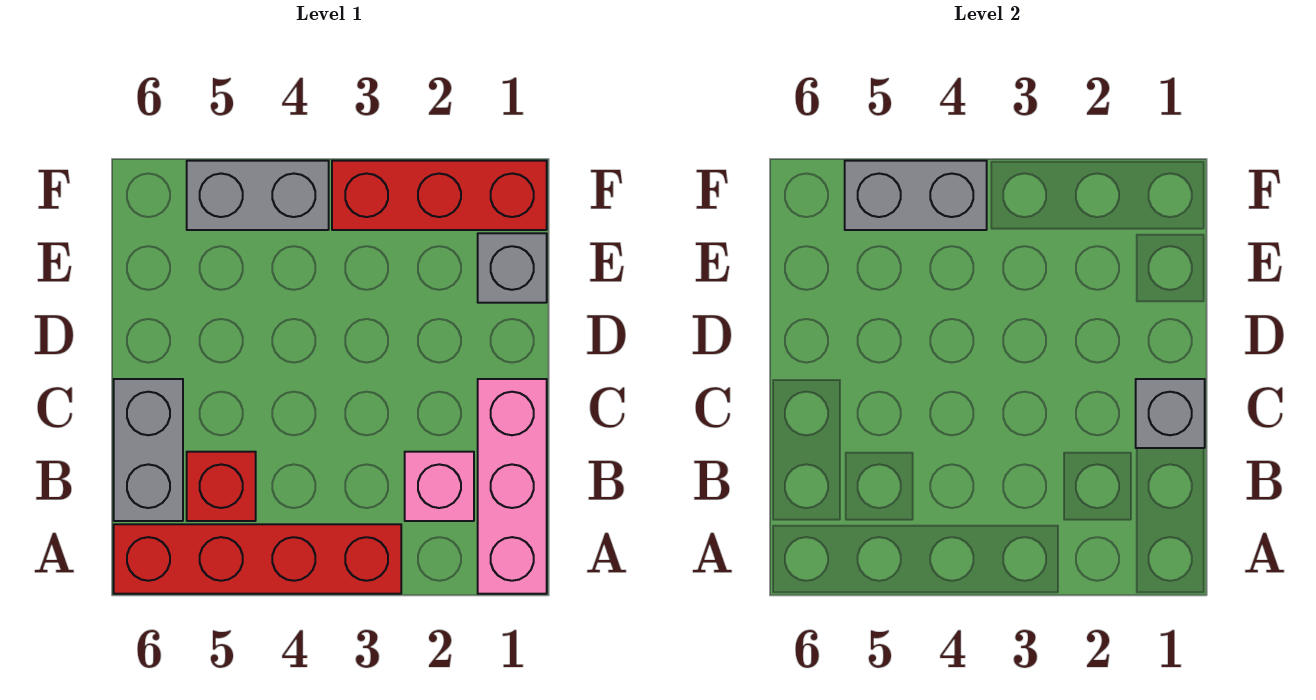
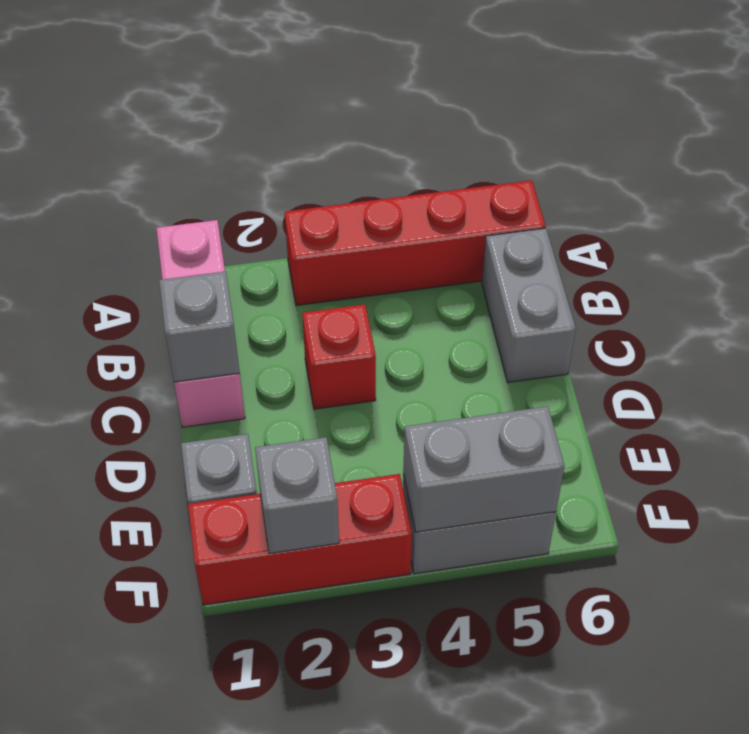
pink 1x1 brick [405,452,474,521] -> none
red 1x1 brick [187,452,256,521] -> red 1x1 brick moved to [302,304,376,409]
none -> grey 1x1 brick [255,437,339,554]

